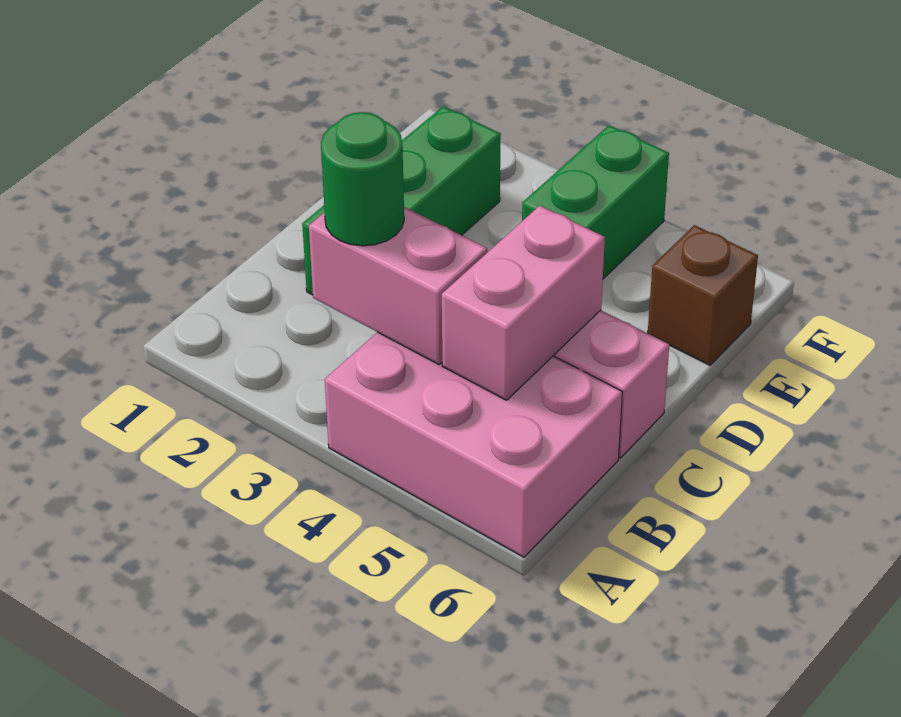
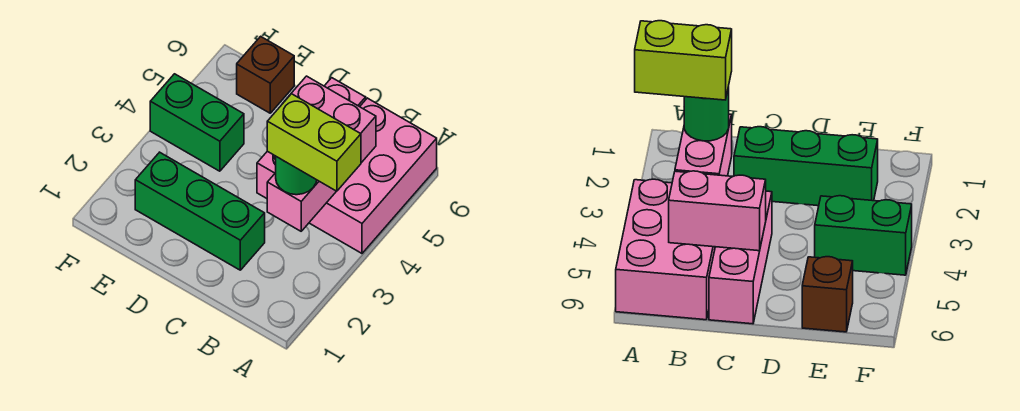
none -> lime 1x2 brick [267,94,361,191]

